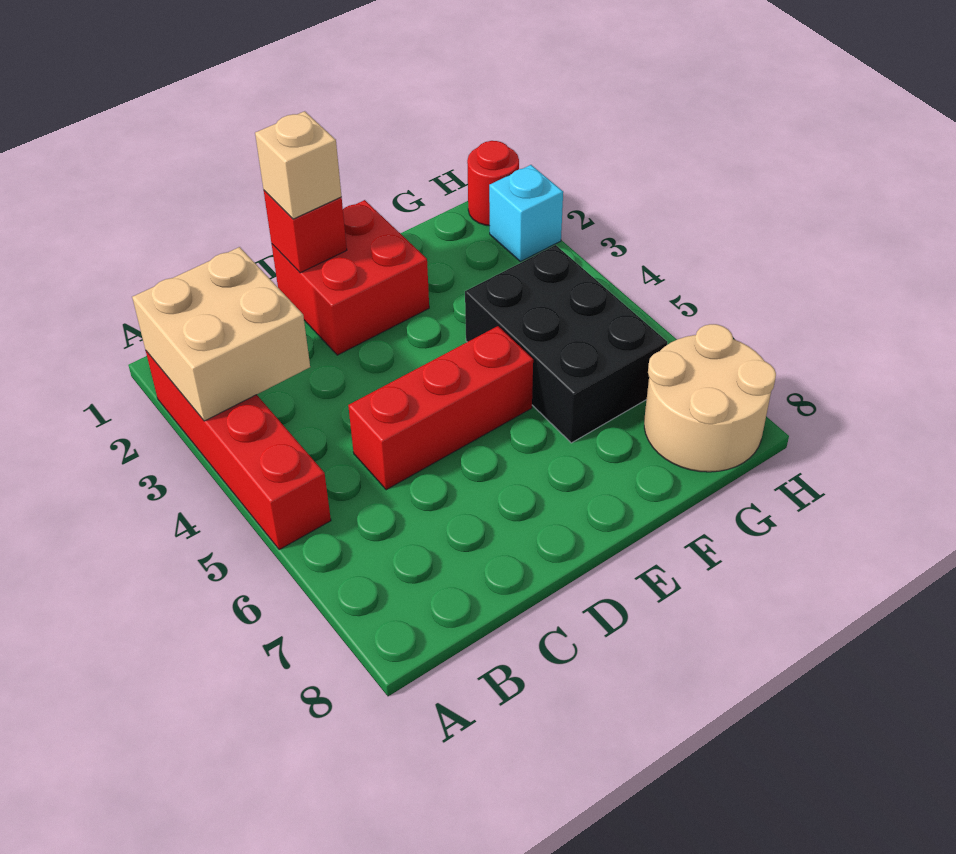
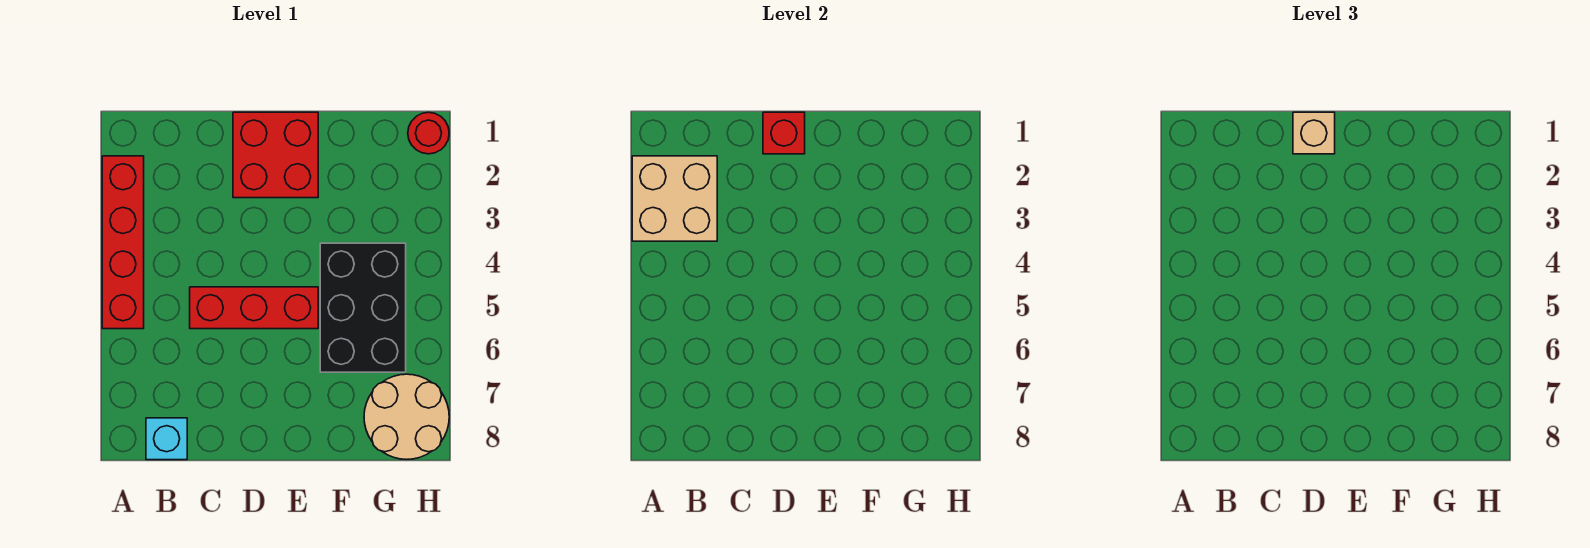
cyan 1x1 brick [489,165,563,262] -> cyan 1x1 brick moved to [146,418,187,460]

